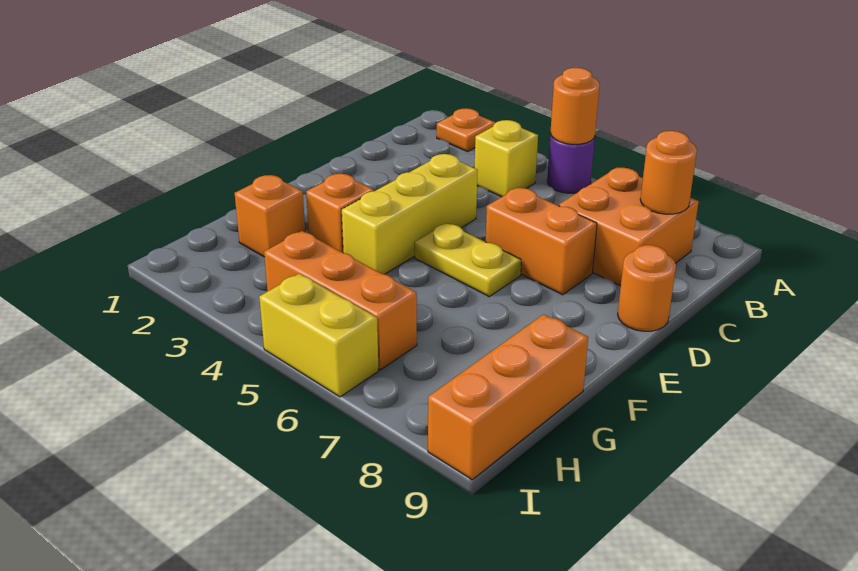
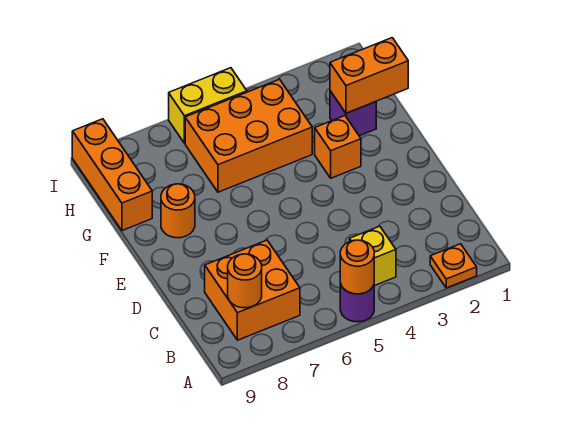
yellow 1x3 brick [342,154,478,274] -> none
orange 1x2 brick [486,188,597,295] -> orange 1x2 brick moved to [330,38,408,113]
orange 1x1 round brick [618,245,676,331] -> orange 1x1 round brick moved to [161,184,195,238]
yellow 1x2 plate [414,223,521,297] -> none
orange 1x1 brick [235,175,305,257] -> purple 1x1 brick [330,91,376,136]
orange 1x3 brick [264,231,417,370] -> orange 2x3 brick [185,79,312,192]

